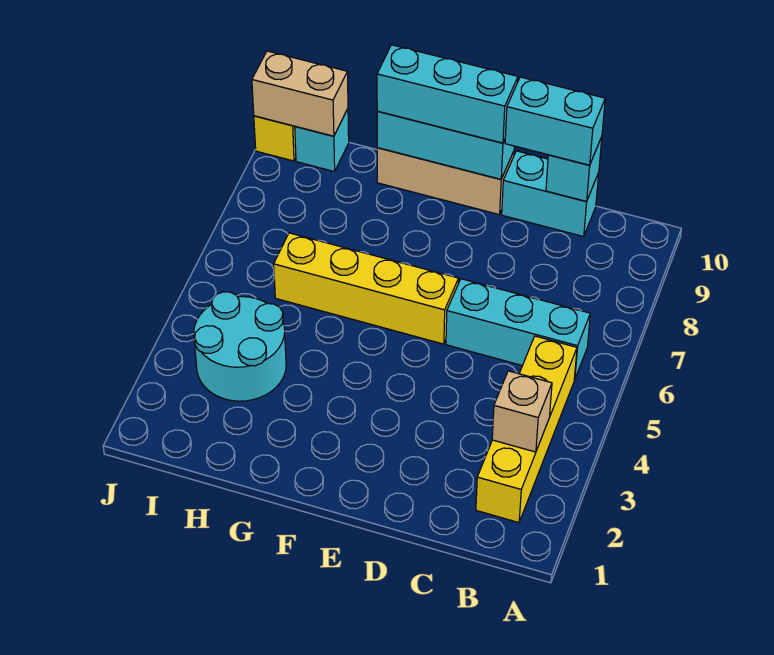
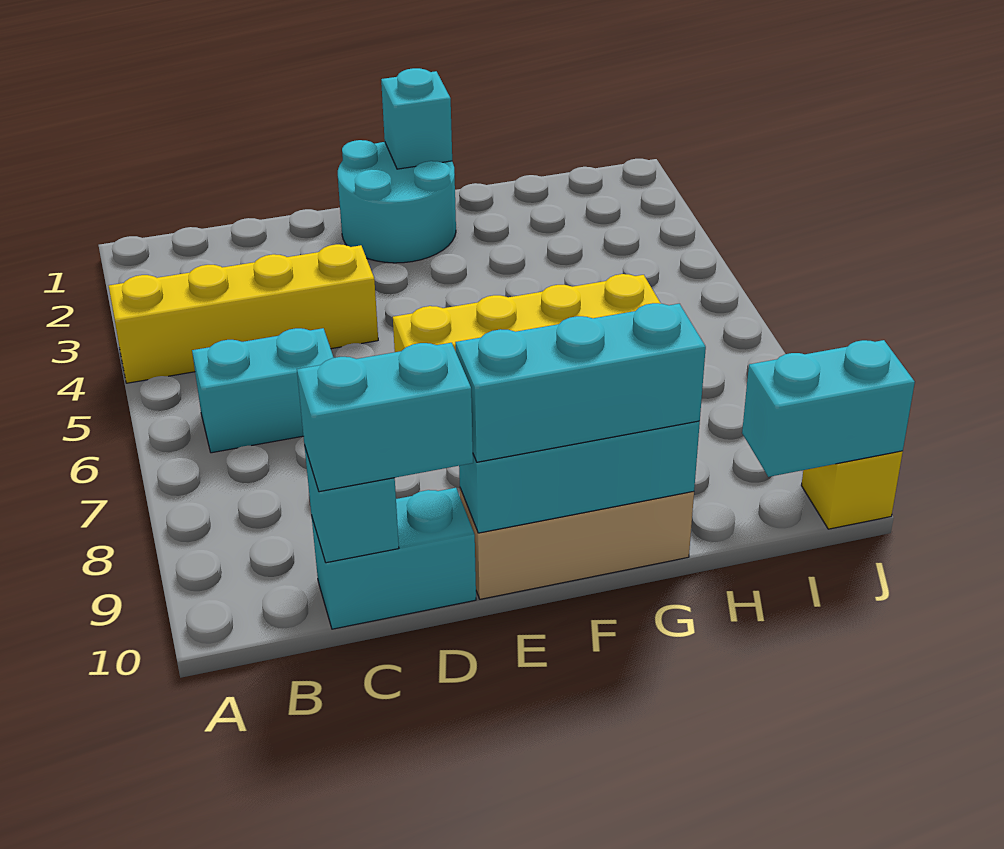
yellow 1x4 brick [476,336,577,523] -> yellow 1x4 brick turned to [109,244,378,383]
tan 1x1 brick [492,371,552,452] -> none
cyan 1x3 brick [446,279,590,380] -> cyan 1x2 brick [192,328,334,453]
cyan 2x2 round brick [194,292,286,401] -> cyan 2x2 round brick moved to [338,140,456,263]
cyan 1x1 brick [295,109,349,172] -> cyan 1x1 brick moved to [381,68,452,169]
tan 1x2 brick [252,51,348,136] -> cyan 1x2 brick [742,340,915,477]

